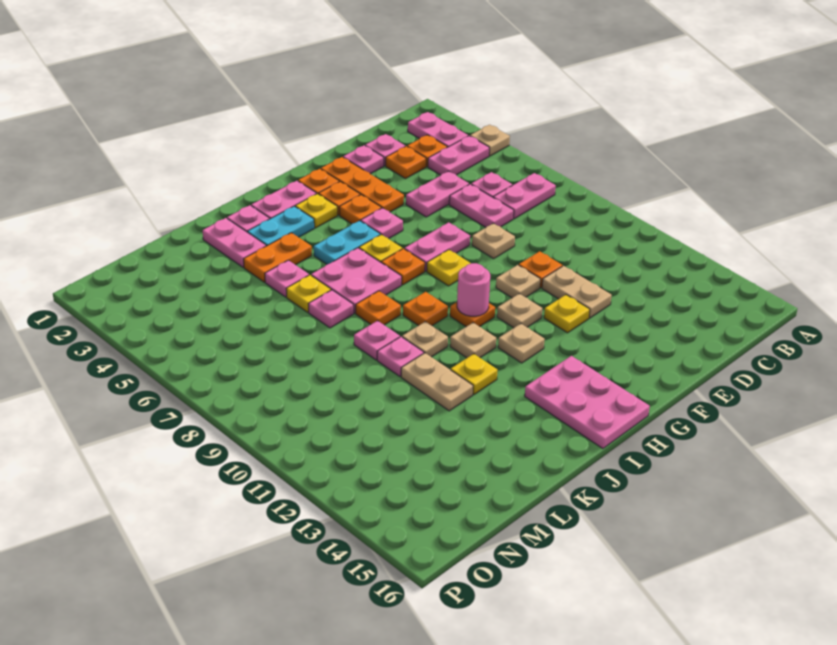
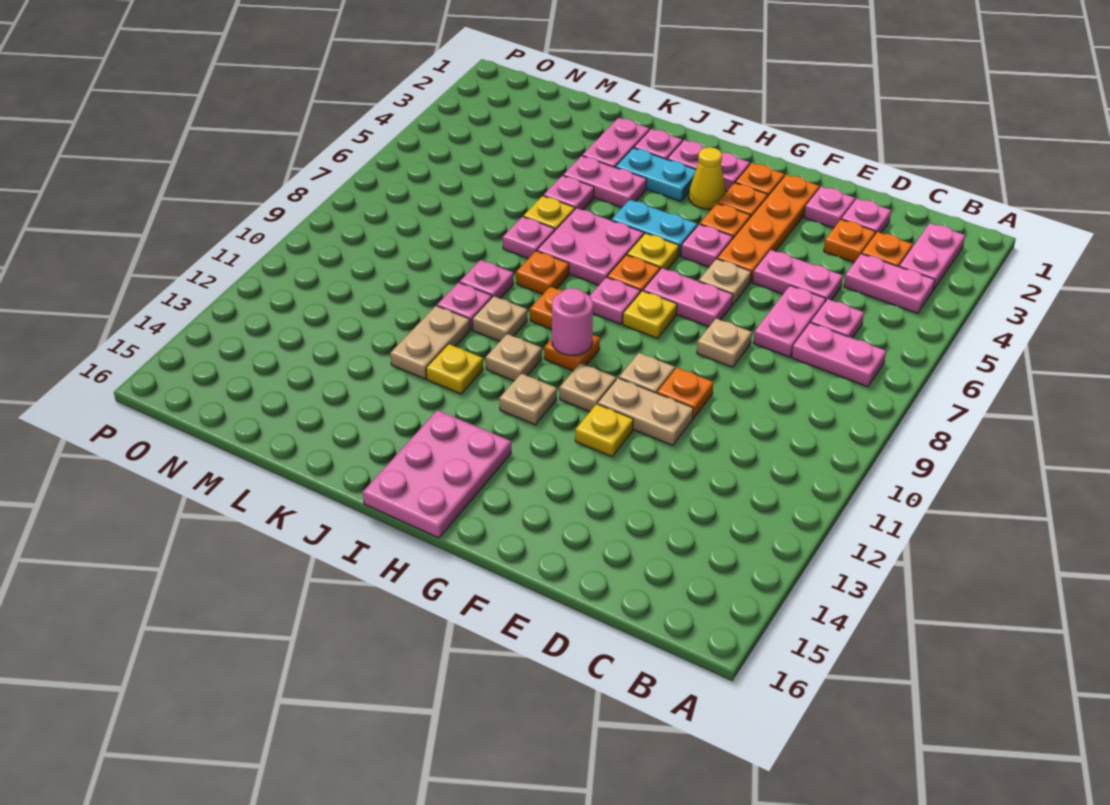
tan 1x1 plate [470,125,510,156] -> tan 1x1 plate moved to [699,259,751,305]
tan 1x2 plate [542,266,612,318] -> tan 1x2 plate turned to [598,378,693,446]
orange 1x3 plate [321,157,404,212] -> orange 1x4 plate [717,175,819,282]
yellow 1x1 plate [295,194,337,228] -> yellow 1x1 cone [689,147,726,209]
none -> pink 1x1 plate [590,277,640,324]
orange 1x2 plate [244,233,312,282] -> pink 1x2 plate [563,156,647,207]

